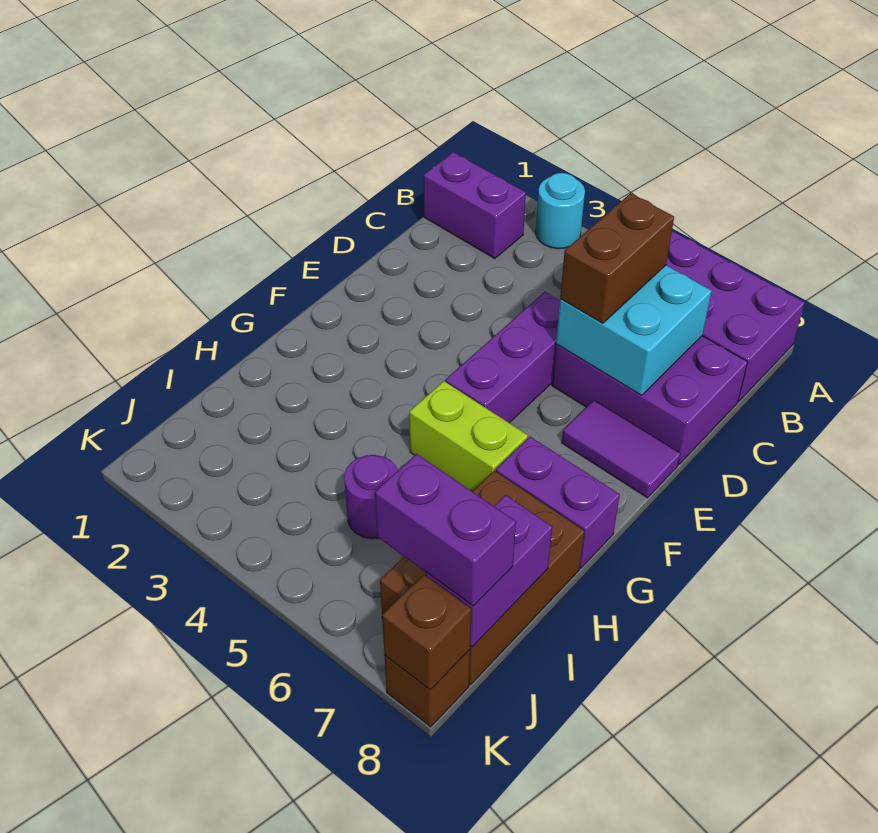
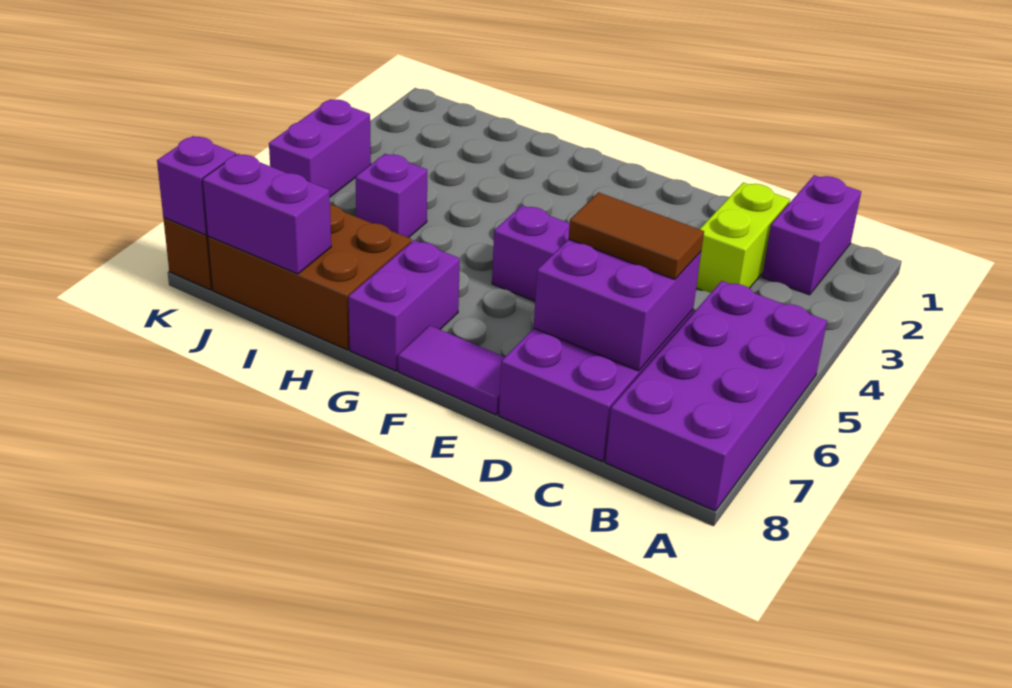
cyan 1x1 round brick [536,173,585,249] -> none
cyan 2x2 brick [556,265,712,395] -> purple 2x2 brick [534,239,701,371]
brown 1x2 brick [560,193,674,323] -> brown 1x2 tile [569,192,704,279]
purple 1x2 tile [562,400,680,498] -> purple 1x2 tile turned to [398,325,505,415]
lime 1x2 brick [409,381,528,491] -> lime 1x2 brick moved to [696,183,790,293]
purple 1x1 round brick [344,455,398,539] -> purple 1x1 brick [356,154,427,238]
purple 1x2 brick [375,454,516,606] -> purple 1x2 brick moved to [269,99,371,197]
brown 1x1 brick [382,574,471,690] -> purple 1x1 brick [157,136,236,235]

